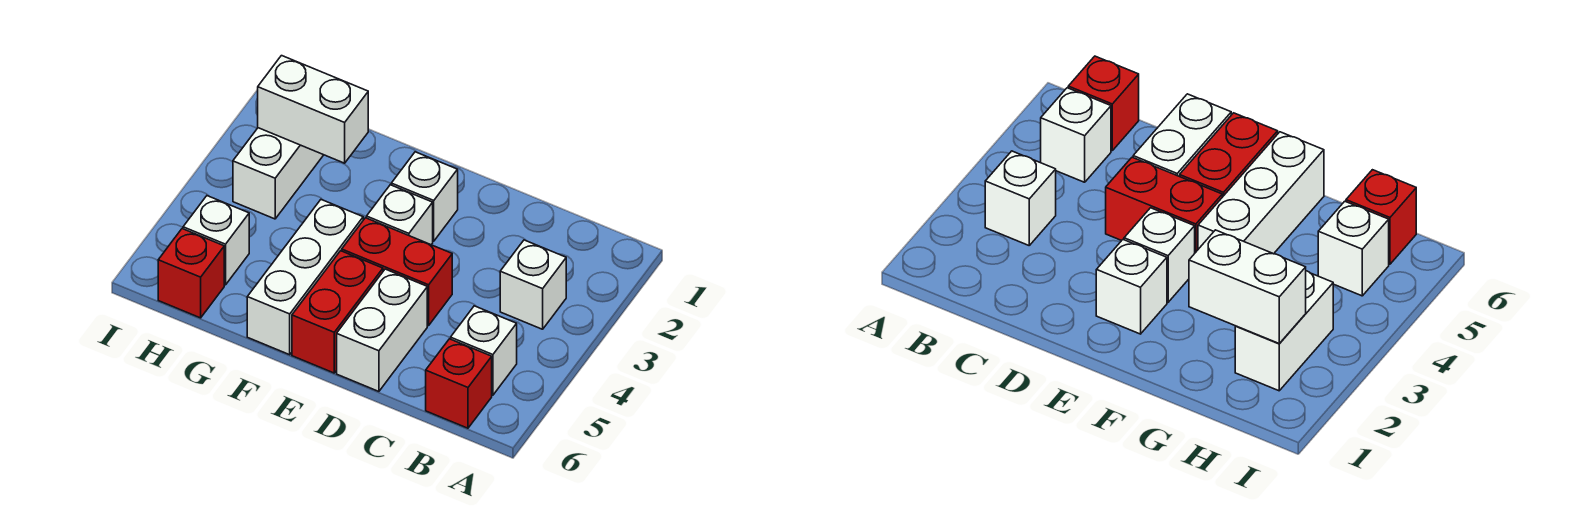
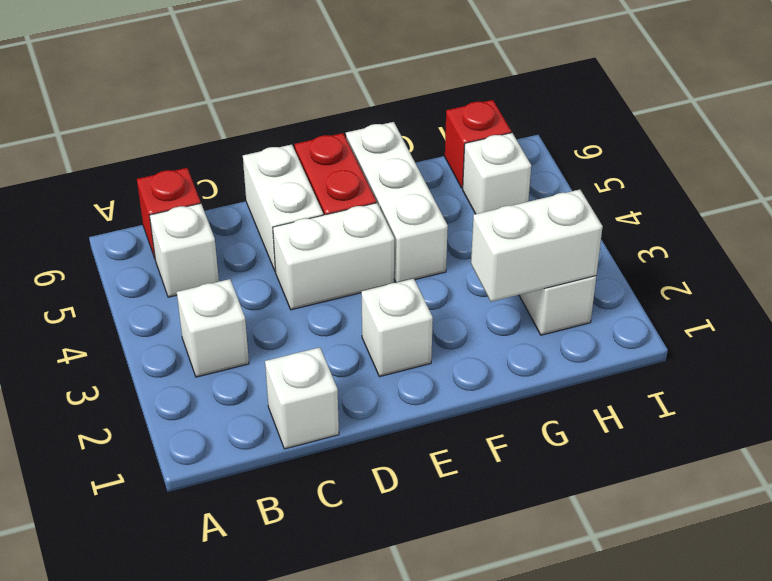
red 1x2 brick [342,218,452,326] -> white 1x2 brick [273,203,394,310]
white 1x1 brick [367,185,433,245] -> white 1x1 brick moved to [265,347,339,449]

